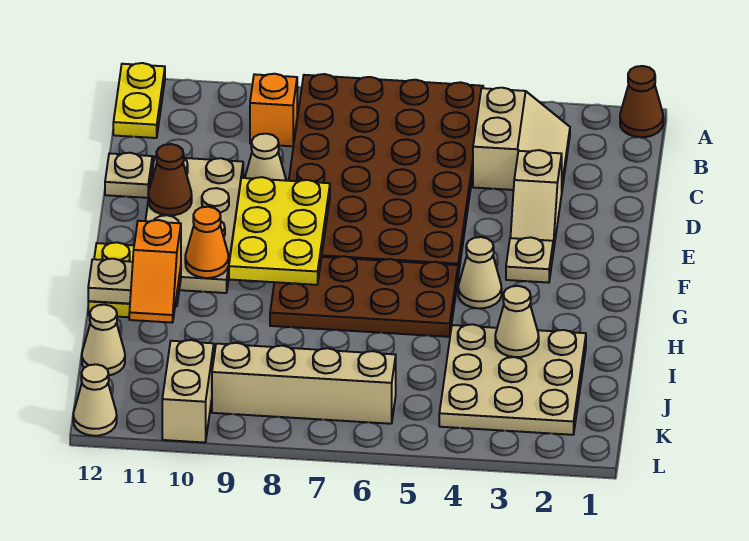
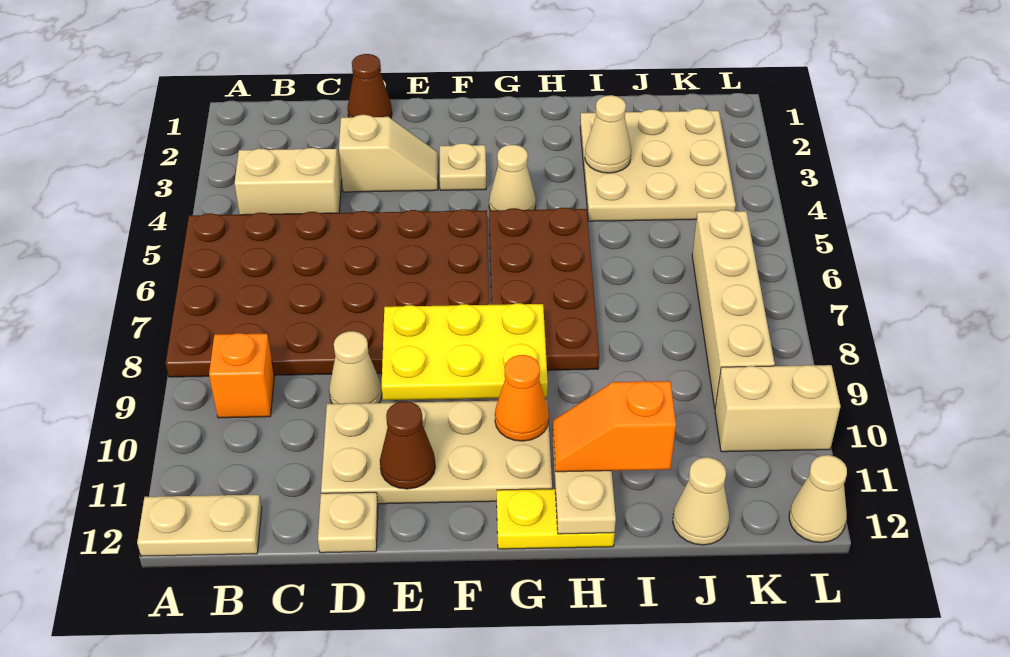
brown 1x1 cone [620,66,663,137] -> brown 1x1 cone moved to [347,54,392,118]
yellow 1x2 plate [113,63,165,138] -> tan 1x2 plate [137,495,262,556]
orange 1x2 slope [129,220,181,323] -> orange 1x2 slope turned to [553,381,676,472]

